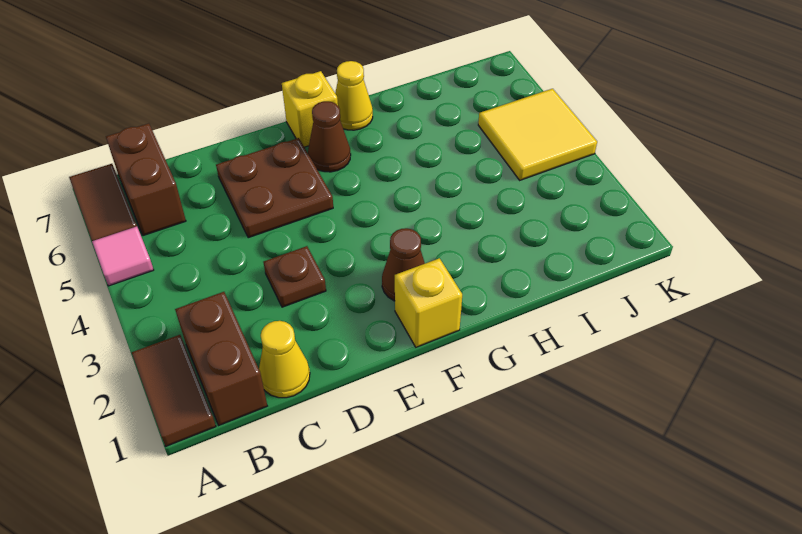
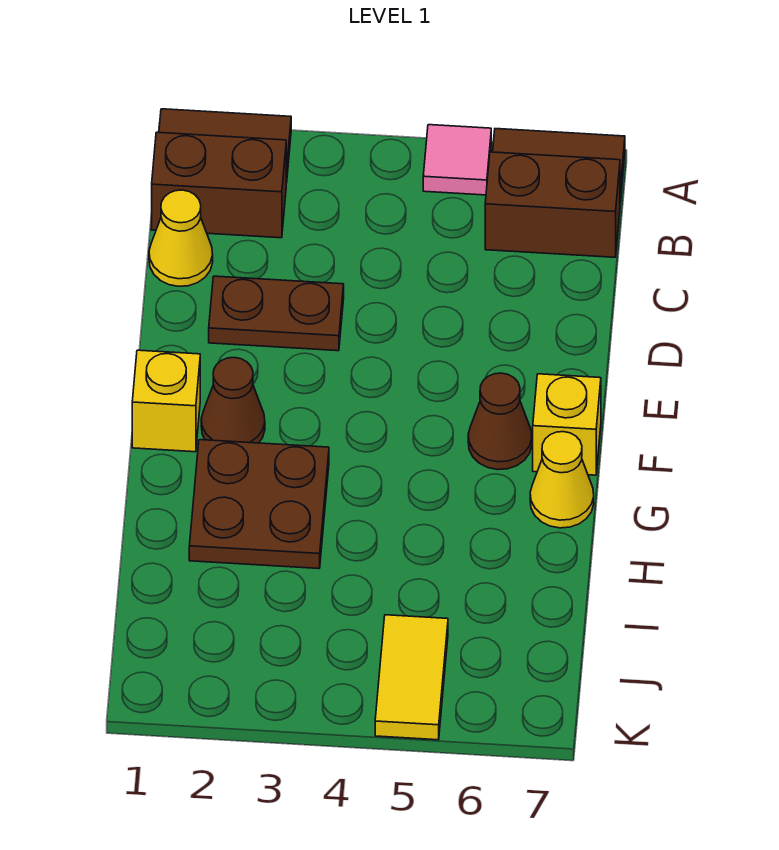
brown 1x1 plate [264,246,326,307] -> brown 1x2 plate [209,276,344,351]
brown 2x2 plate [216,138,333,238] -> brown 2x2 plate moved to [189,440,329,569]
yellow 2x2 tile [478,89,597,180] -> yellow 1x2 tile [375,615,448,740]

